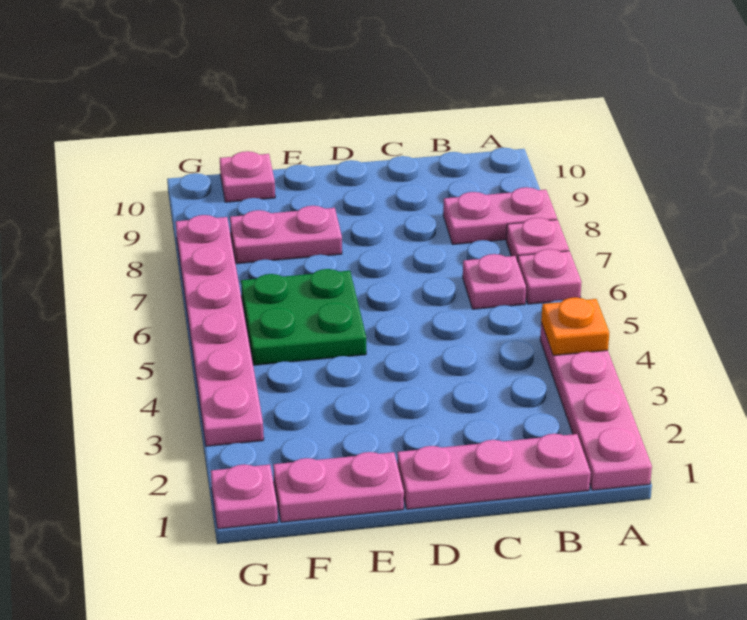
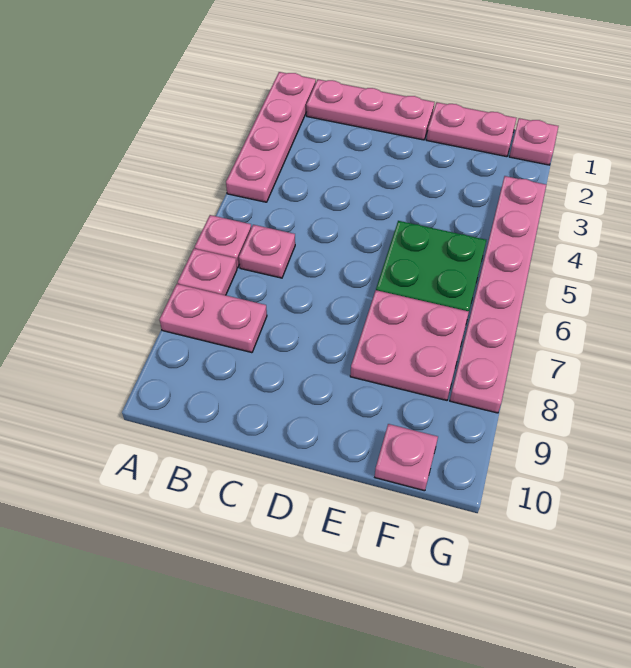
orange 1x1 plate [541,297,609,356] -> none
pink 1x2 plate [230,206,342,264] -> pink 2x2 plate [350,290,469,400]

